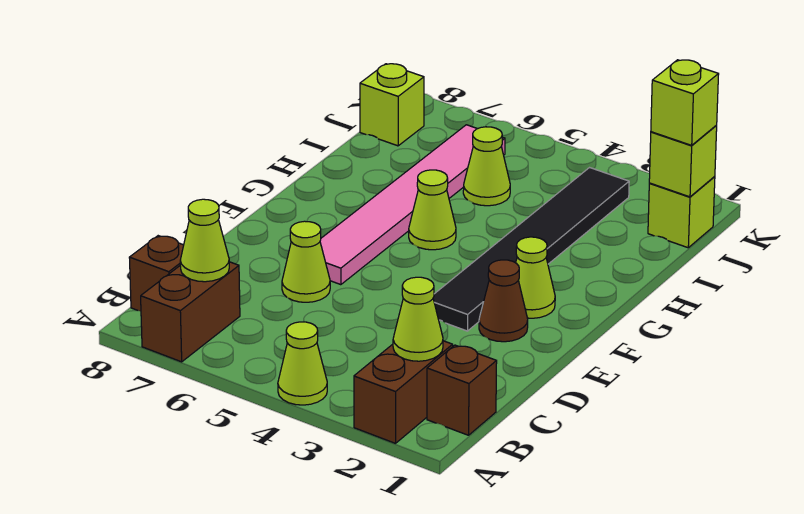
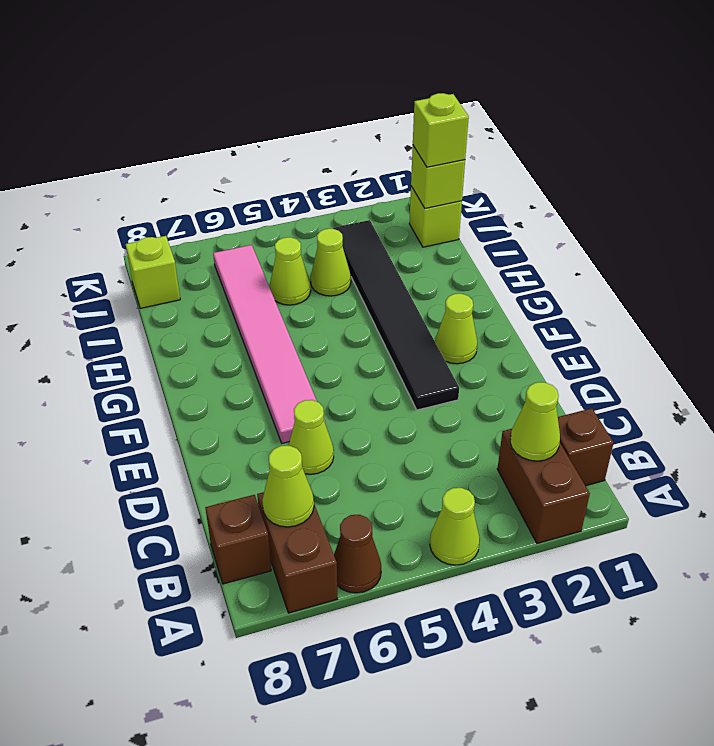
brown 1x1 cone [479,260,528,342] -> brown 1x1 cone moved to [334,515,381,593]
lime 1x1 cone [409,170,456,250] -> lime 1x1 cone moved to [311,229,351,296]

